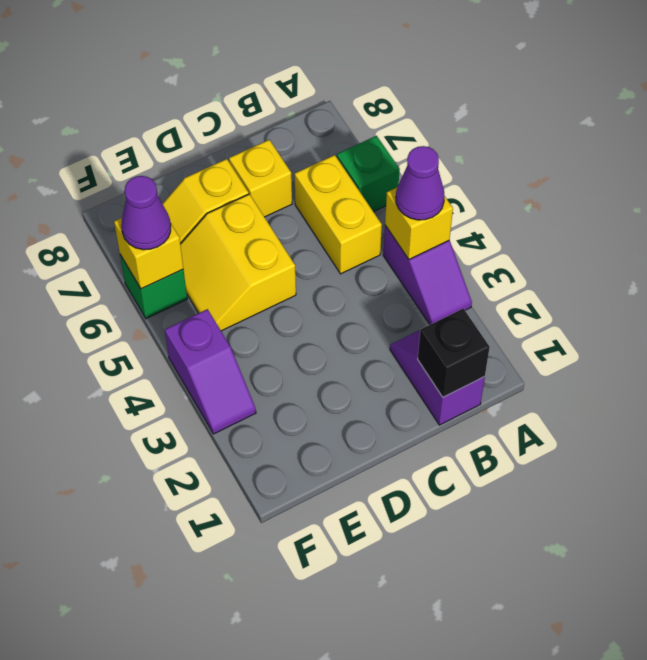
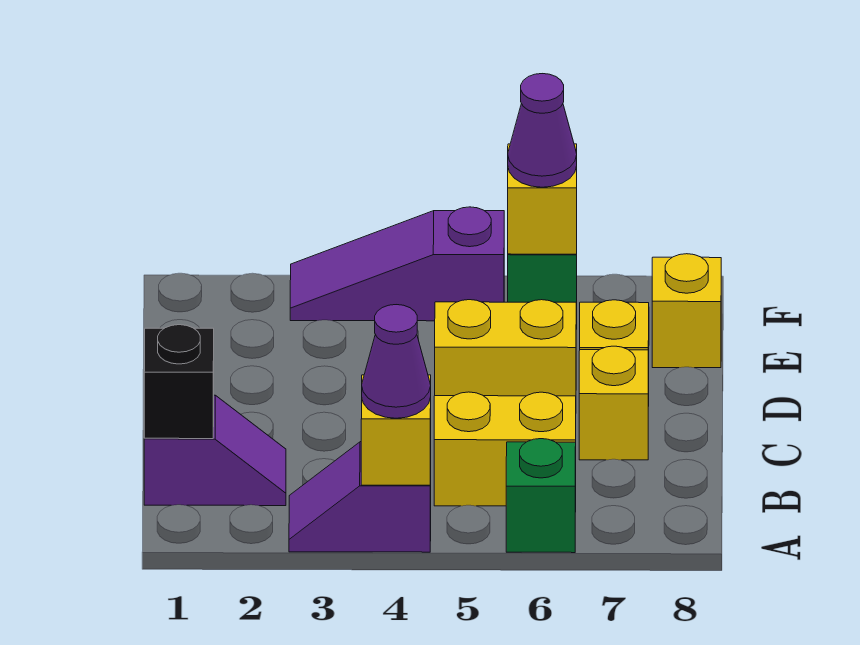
none -> yellow 1x1 brick [652,254,721,368]
purple 1x2 slope [165,309,256,434] -> purple 1x3 slope [290,207,504,321]

